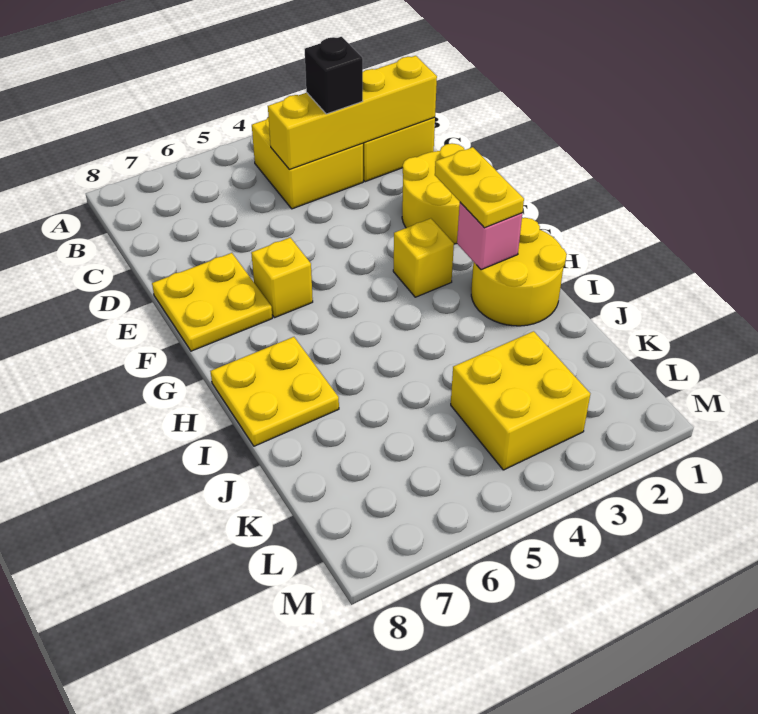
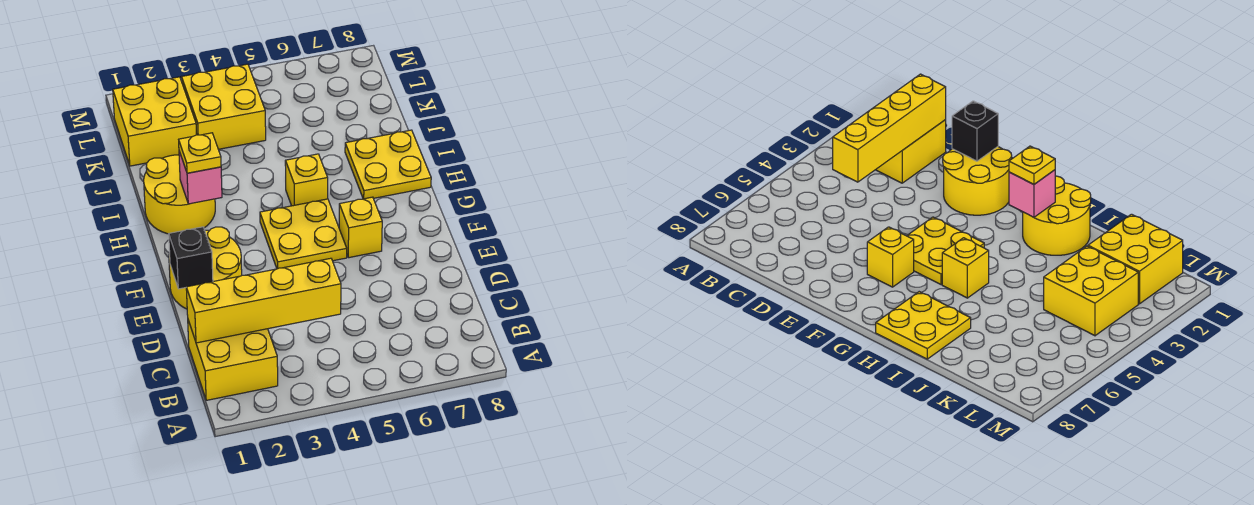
yellow 2x2 brick [252,117,363,209] -> yellow 2x2 brick moved to [113,77,197,166]
black 1x1 brick [305,37,363,114] -> black 1x1 brick moved to [169,227,213,289]
yellow 2x2 plate [152,253,272,351] -> yellow 2x2 plate moved to [260,199,347,269]
yellow 1x2 plate [435,147,524,228] -> yellow 1x1 plate [179,133,221,173]
yellow 1x1 brick [393,218,454,297] -> yellow 1x1 brick moved to [285,154,328,206]

